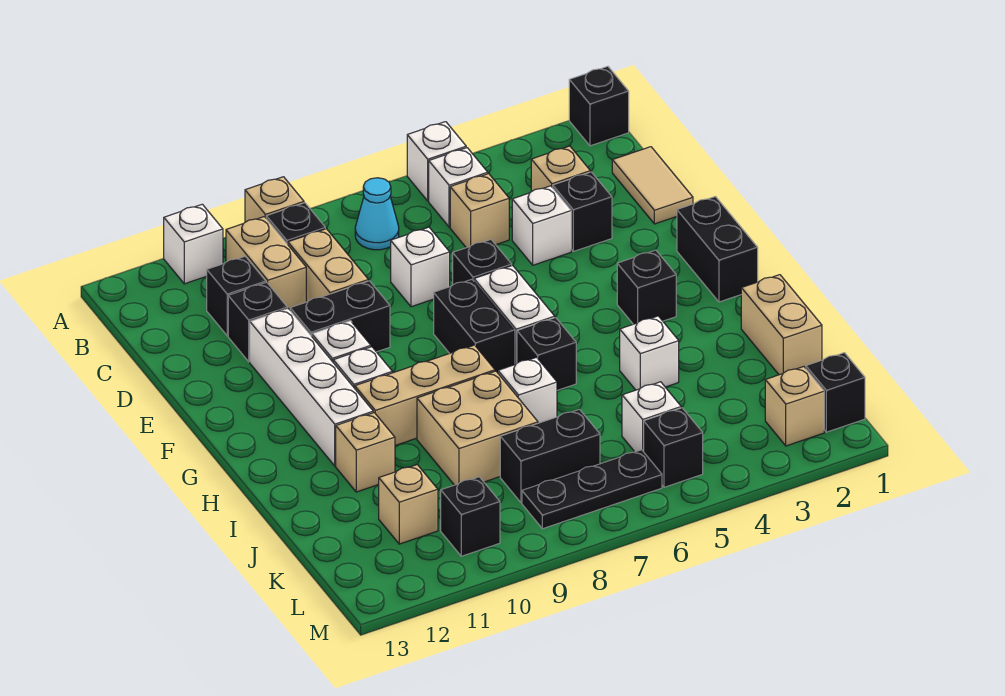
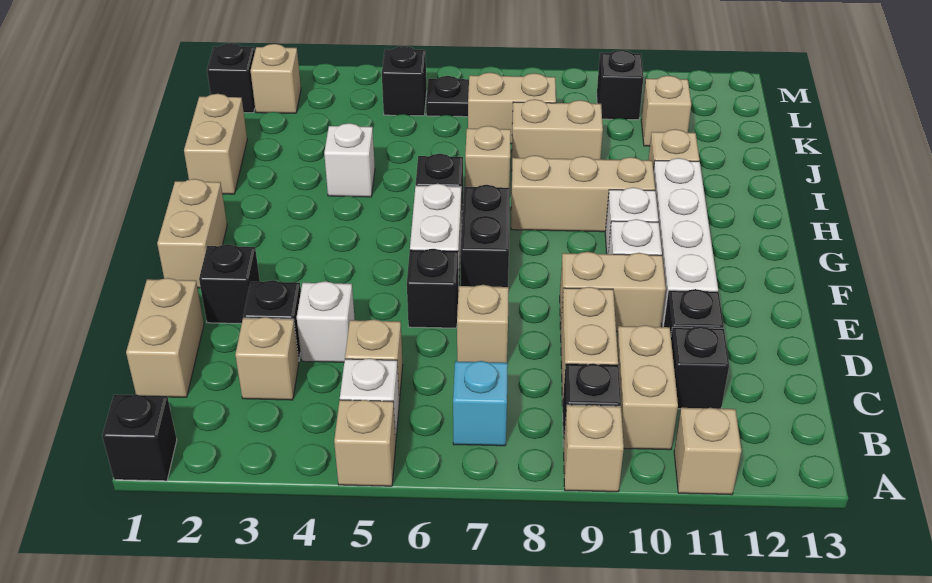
white 1x1 brick [407,122,466,201] -> tan 1x1 brick [334,400,396,486]
white 1x1 brick [164,204,223,284] -> tan 1x1 brick [674,408,741,495]
cyan 1x1 cone [355,178,399,250] -> cyan 1x1 brick [453,361,508,446]
tan 1x2 tile [612,147,693,224] -> tan 1x2 brick [126,278,204,397]
white 1x1 brick [391,227,450,307] -> tan 1x1 brick [457,285,509,363]
black 1x2 brick [290,281,390,352] -> tan 1x2 brick [560,252,666,332]
black 1x2 brick [677,197,758,302] -> tan 1x2 brick [157,179,227,288]
black 1x1 brick [617,250,676,324] -> black 1x1 brick moved to [199,244,260,324]
white 1x1 brick [498,357,557,423] -> tan 1x1 brick [465,126,511,188]
tan 2x2 brick [417,371,538,485] -> tan 1x2 brick [512,99,603,159]
white 1x1 brick [622,382,681,452] -> none
black 1x2 brick [500,409,600,503] -> tan 1x2 brick [468,73,556,144]

